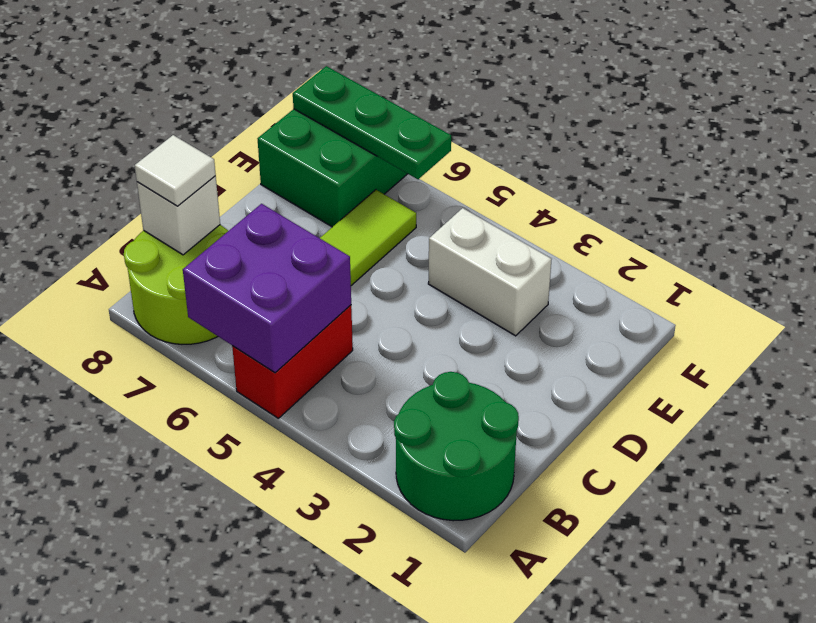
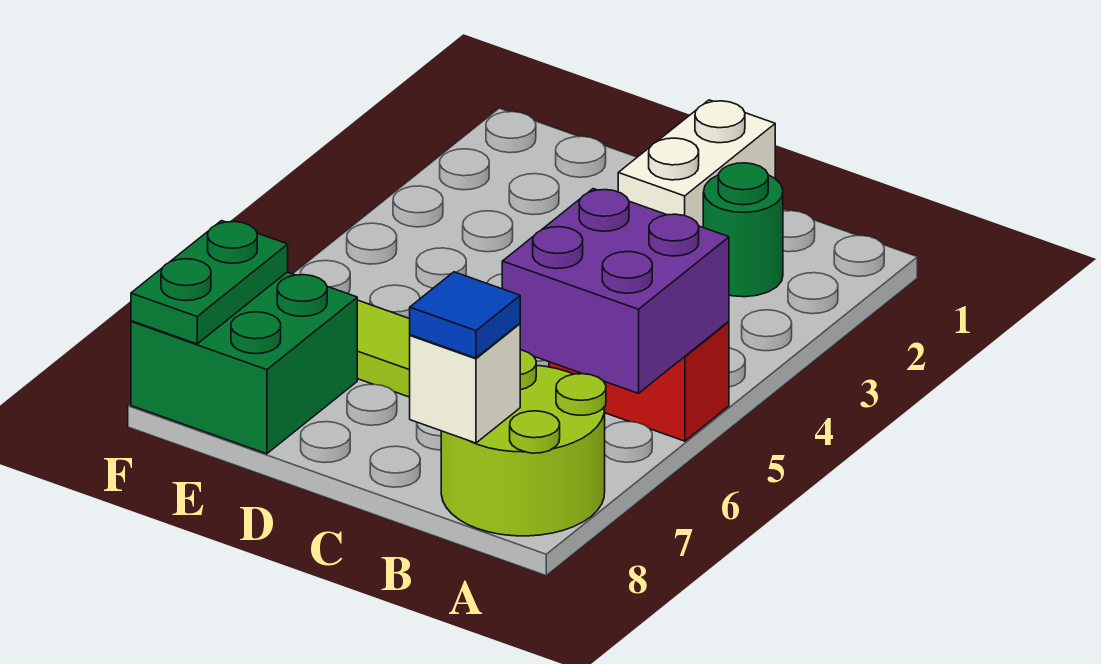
green 2x2 round brick [394,372,519,521] -> green 1x1 round brick [703,163,783,297]
white 1x1 tile [135,135,216,206] -> blue 1x1 tile [410,272,520,358]
white 1x2 brick [428,208,552,336] -> white 1x2 brick moved to [618,100,775,227]
green 1x3 plate [293,66,451,179] -> green 1x2 plate [131,221,288,344]

